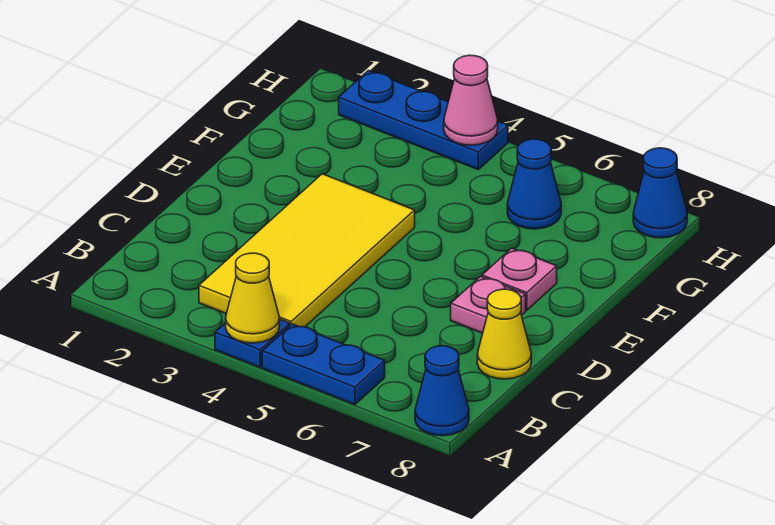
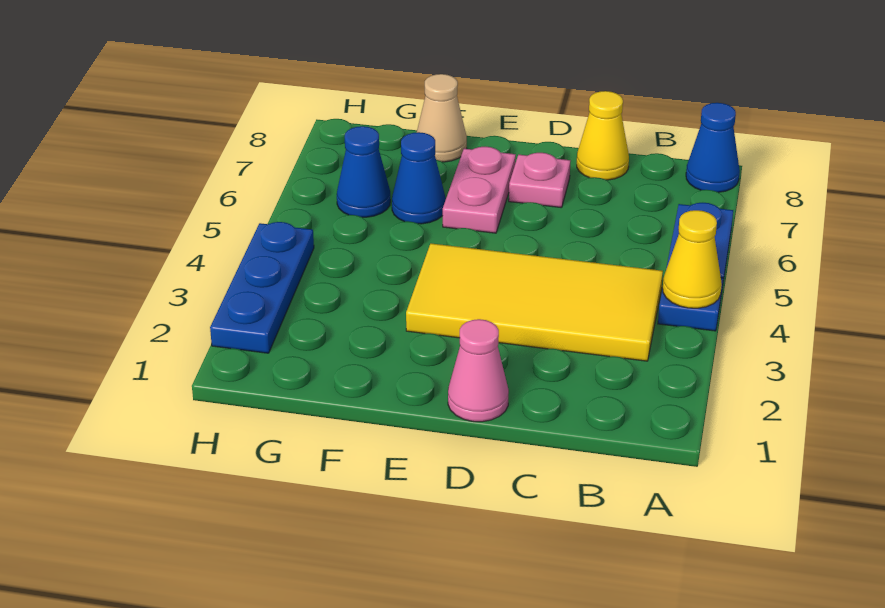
pink 1x1 plate [482,248,557,310] -> pink 1x2 plate [443,147,516,233]
none -> tan 1x1 cone [417,74,467,162]
pink 1x1 cone [444,55,498,145] -> pink 1x1 cone moved to [448,319,509,422]
blue 1x1 cone [633,148,687,238] -> blue 1x1 cone moved to [392,132,446,224]

